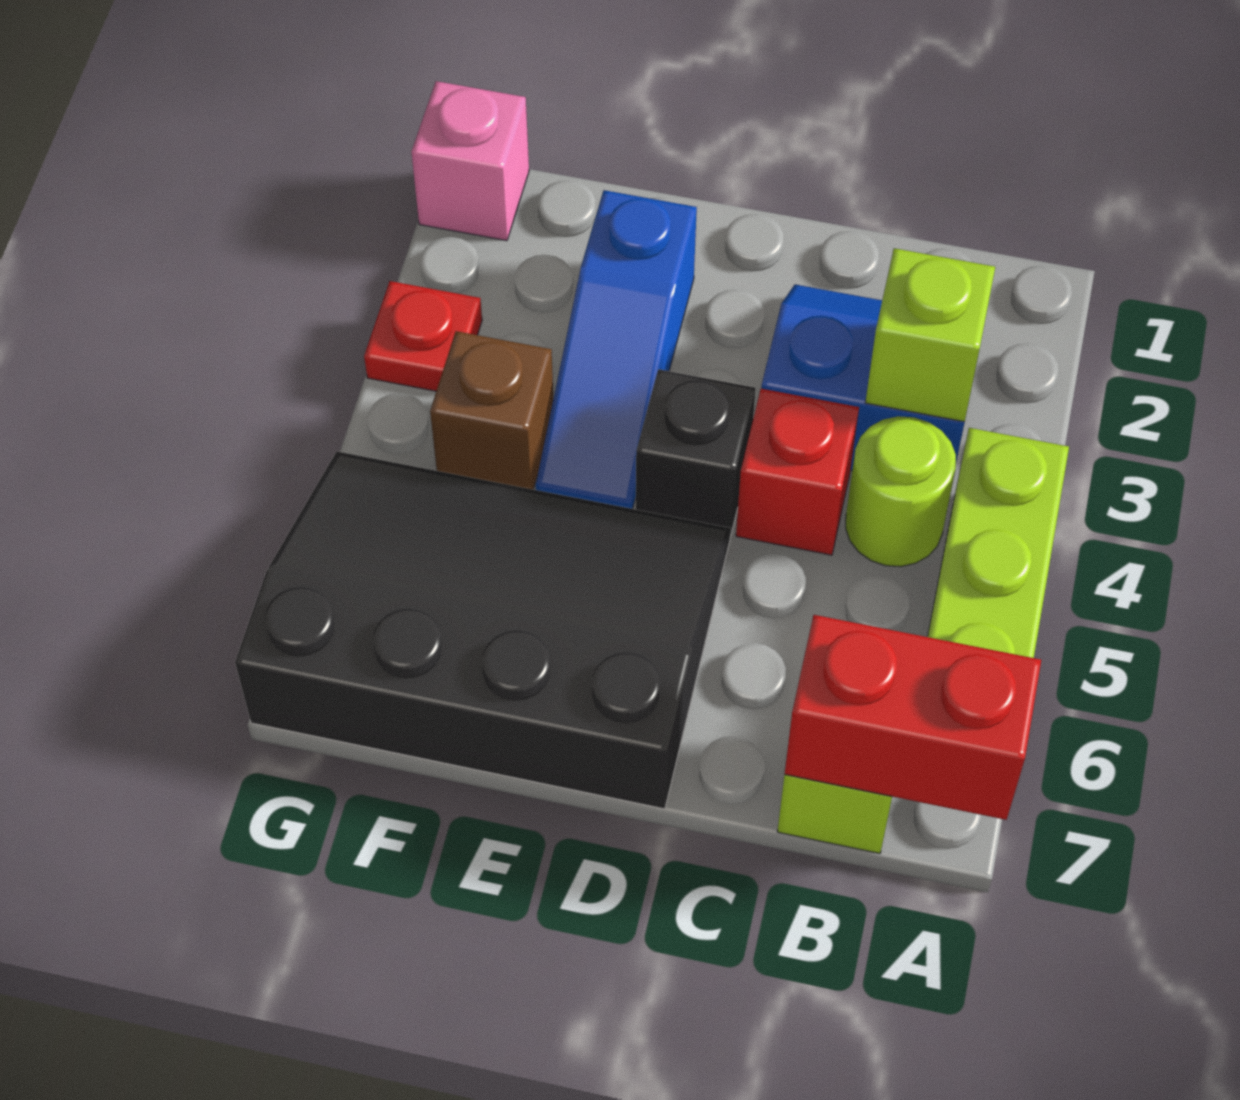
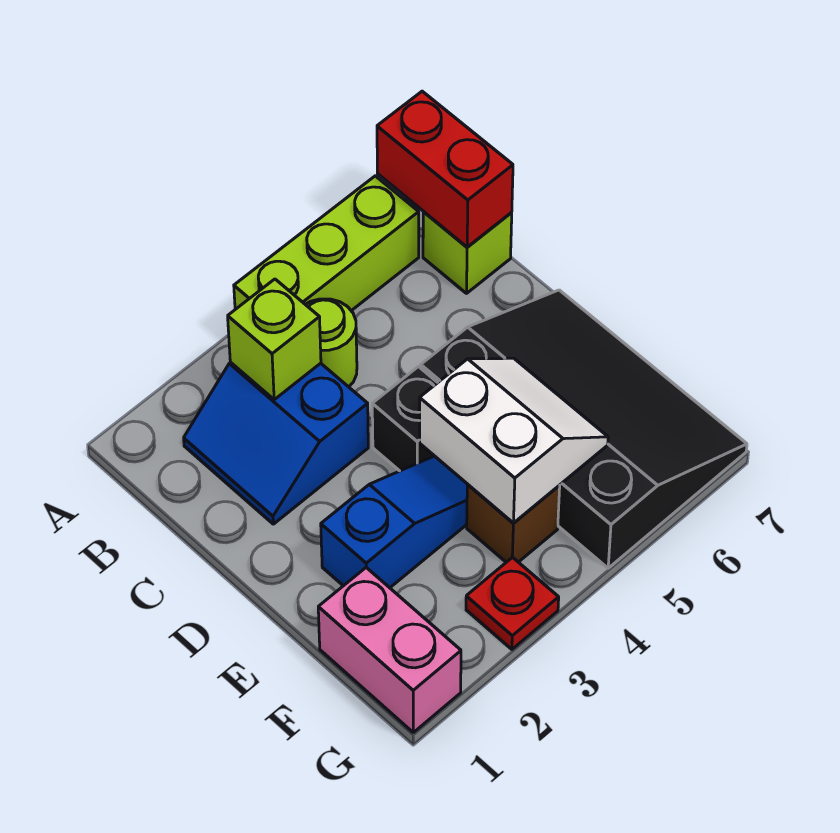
red 1x1 brick [736,389,859,555] -> none
black 3x4 slope [235,451,731,809] -> black 3x4 slope turned to [421,290,747,568]
none -> white 2x2 slope [420,358,608,523]
pink 1x1 brick [411,81,529,241] -> pink 1x2 brick [318,568,461,732]

